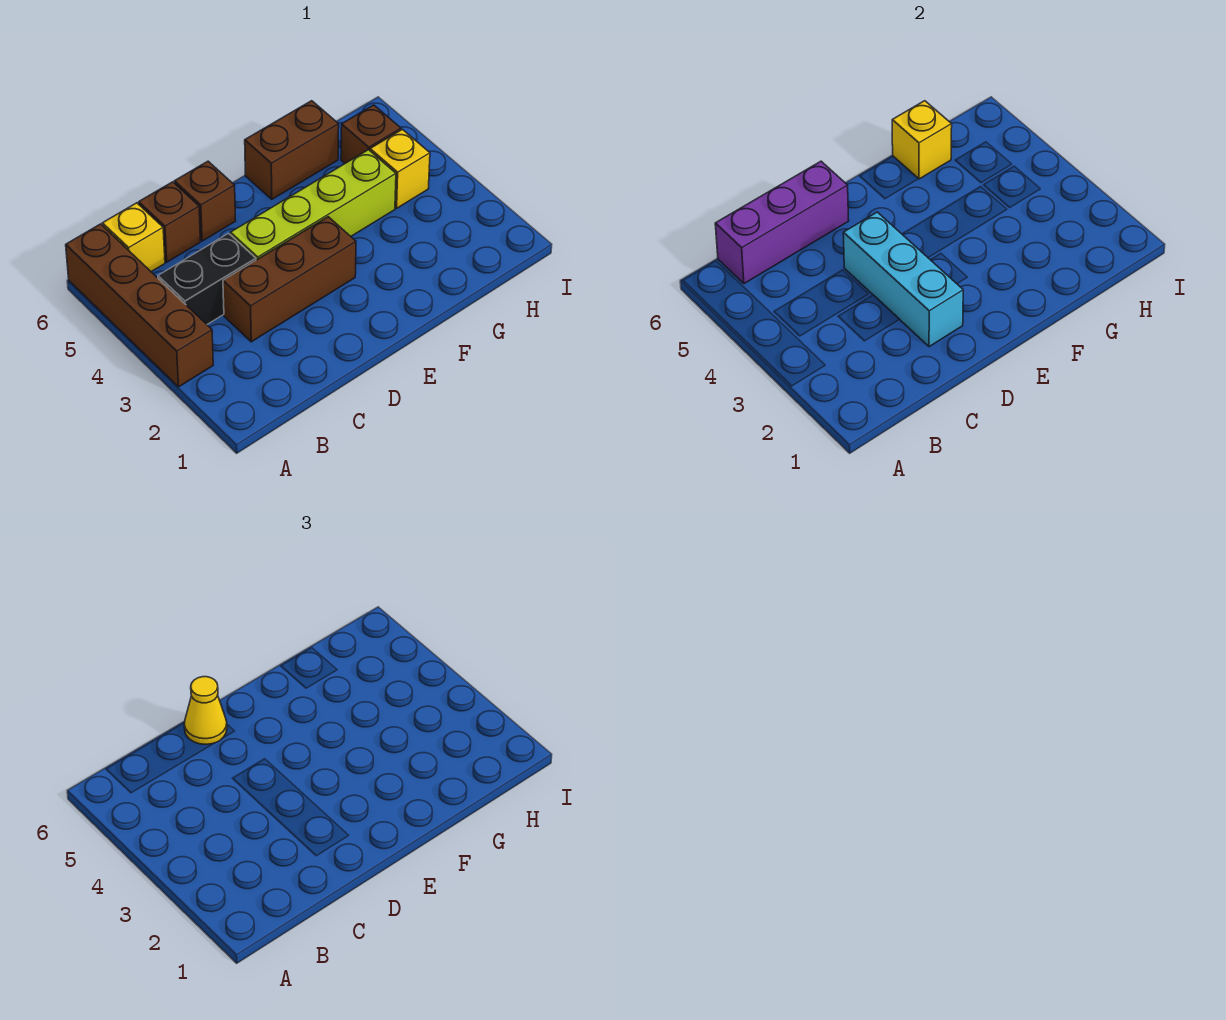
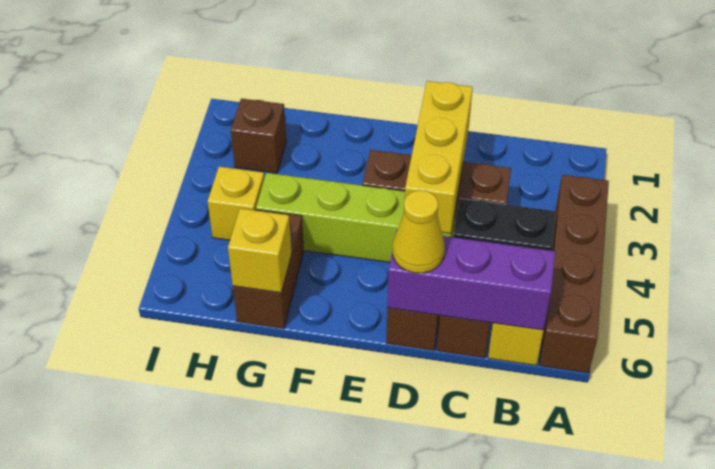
cyan 1x3 brick [843,212,963,347] -> yellow 1x3 brick [405,81,473,234]
brown 1x2 brick [245,101,339,199] -> brown 1x2 brick turned to [233,210,304,329]
brown 1x1 brick [341,105,401,163] -> brown 1x1 brick moved to [231,99,286,173]

